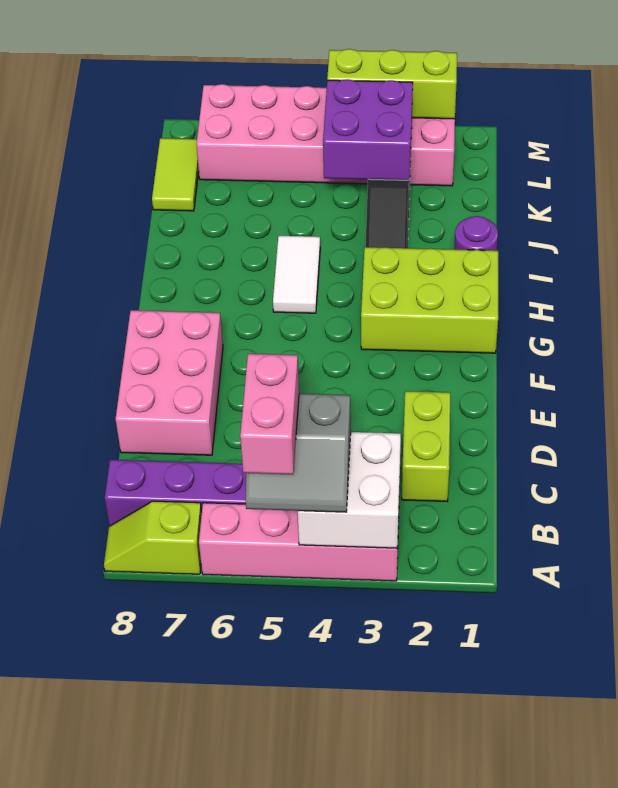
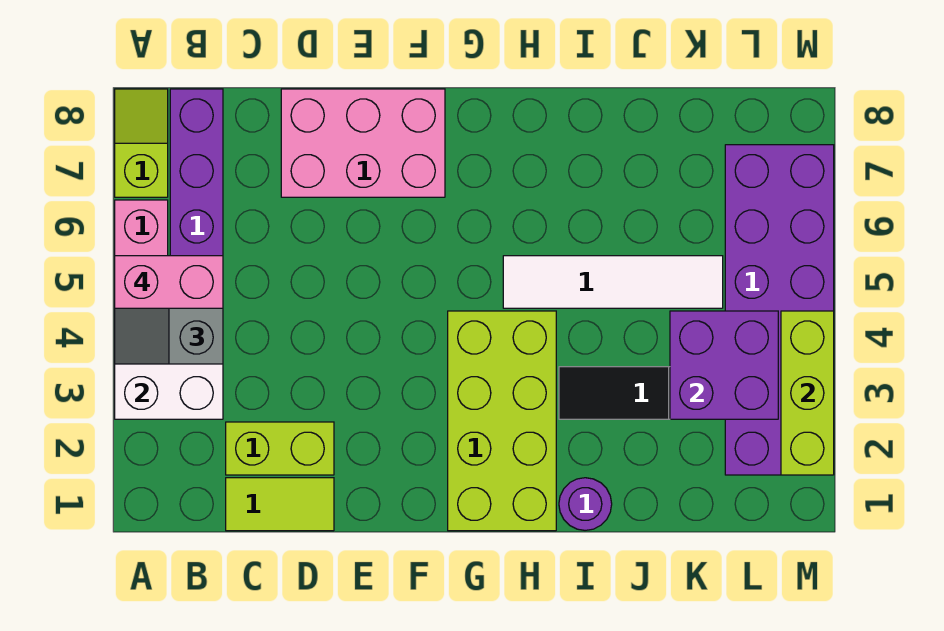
lime 2x3 brick [361,247,498,353] -> lime 2x4 brick [448,311,556,531]
white 1x2 tile [273,236,320,313] -> white 1x4 tile [503,256,723,308]
lime 1x2 tile [152,138,199,211] -> lime 1x2 tile moved to [226,478,334,531]
pink 2x6 brick [196,84,455,186] -> purple 2x6 brick [725,145,834,475]

